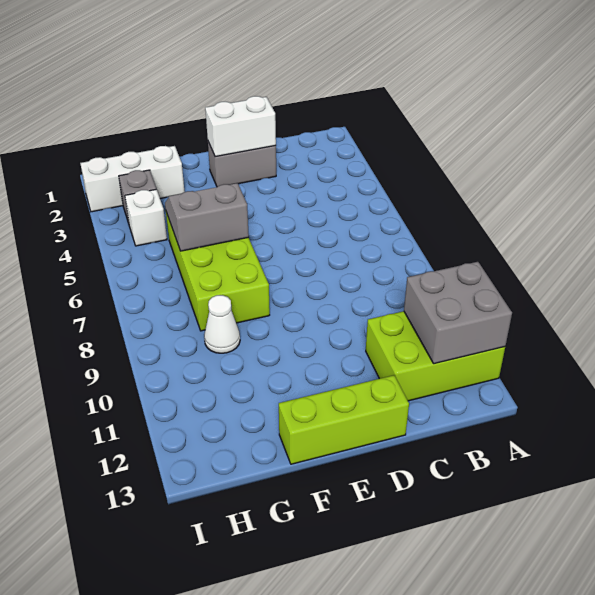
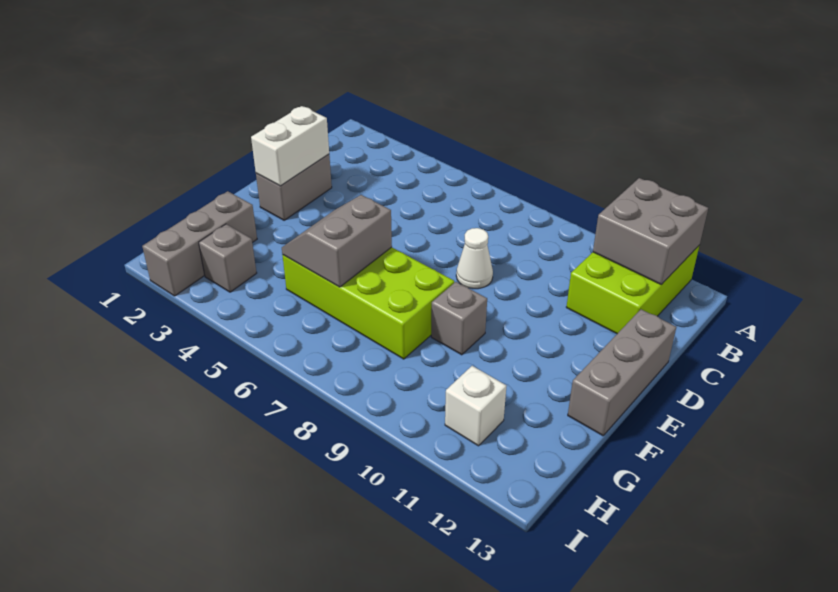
lime 1x3 brick [279,375,409,464] -> grey 1x3 brick [568,309,676,436]
none -> grey 1x1 brick [431,282,487,355]
white 1x3 brick [80,146,185,212] -> grey 1x3 brick [142,191,257,296]
white 1x1 cone [204,295,240,353] -> white 1x1 cone moved to [456,228,493,289]
white 1x1 brick [125,189,167,246] -> white 1x1 brick moved to [445,366,506,446]

